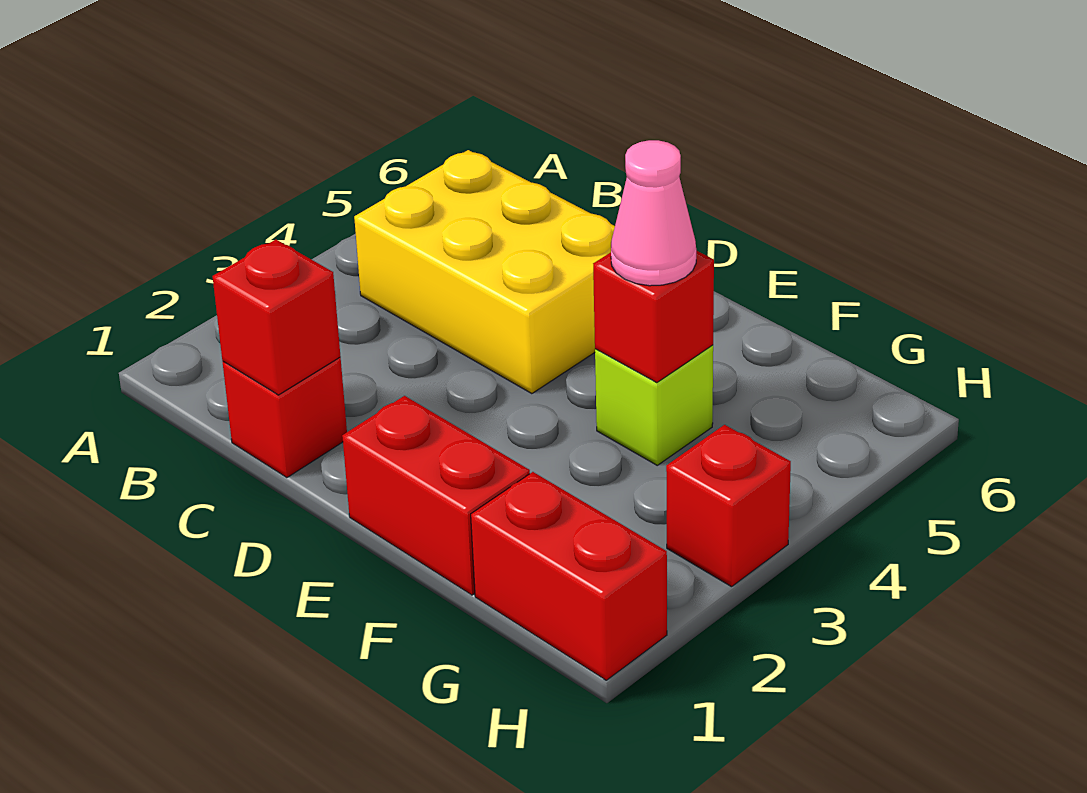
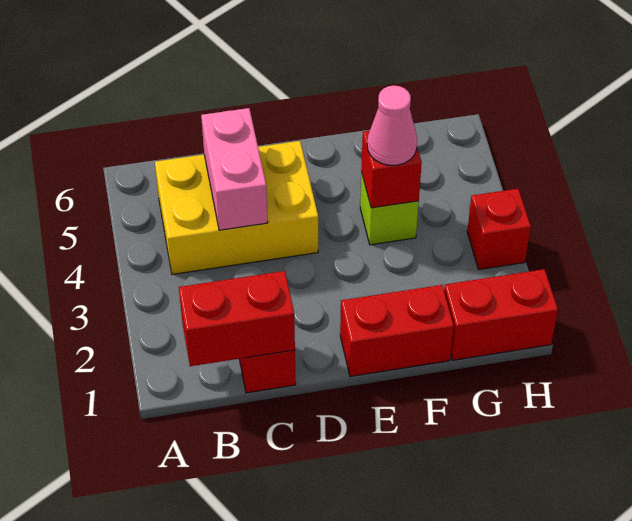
red 1x1 brick [213,240,341,395] -> red 1x2 brick [179,271,295,366]
none -> pink 1x2 brick [201,108,268,230]

